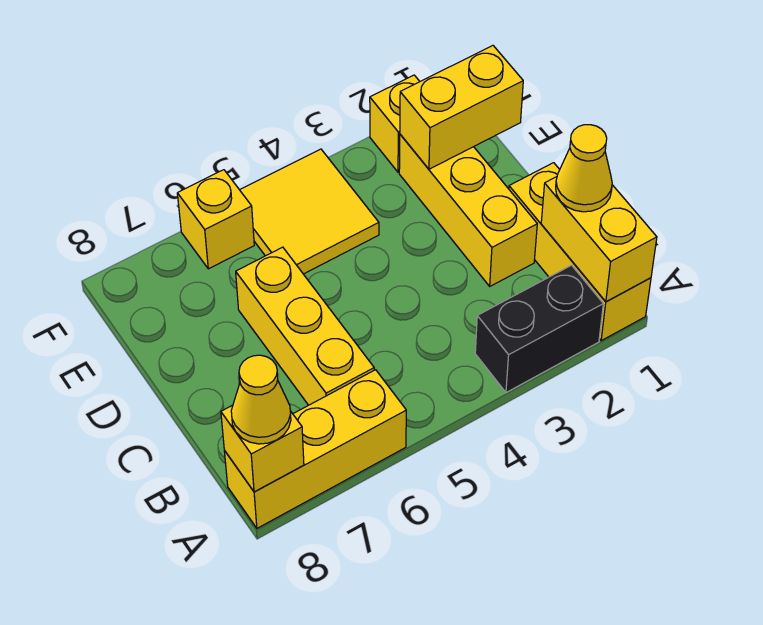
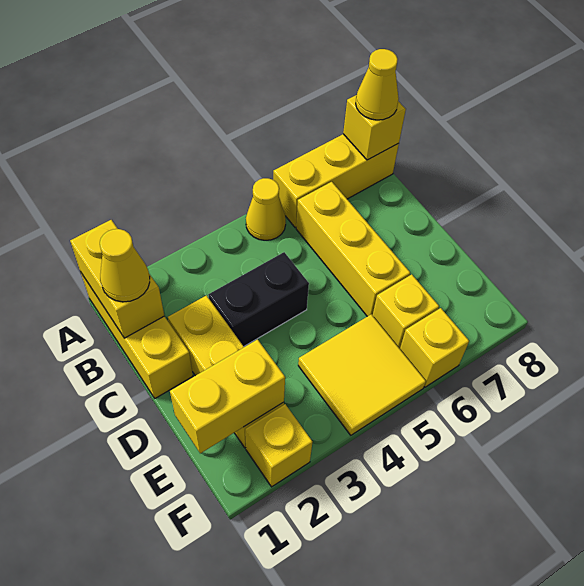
black 1x2 brick [475,265,603,393] -> black 1x2 brick moved to [208,252,309,346]
none -> yellow 1x1 cone [246,178,286,240]
none -> yellow 1x1 brick [372,274,439,349]

